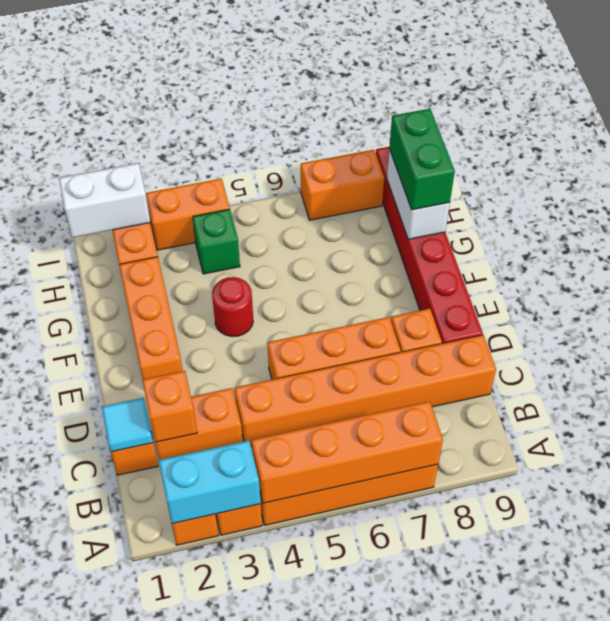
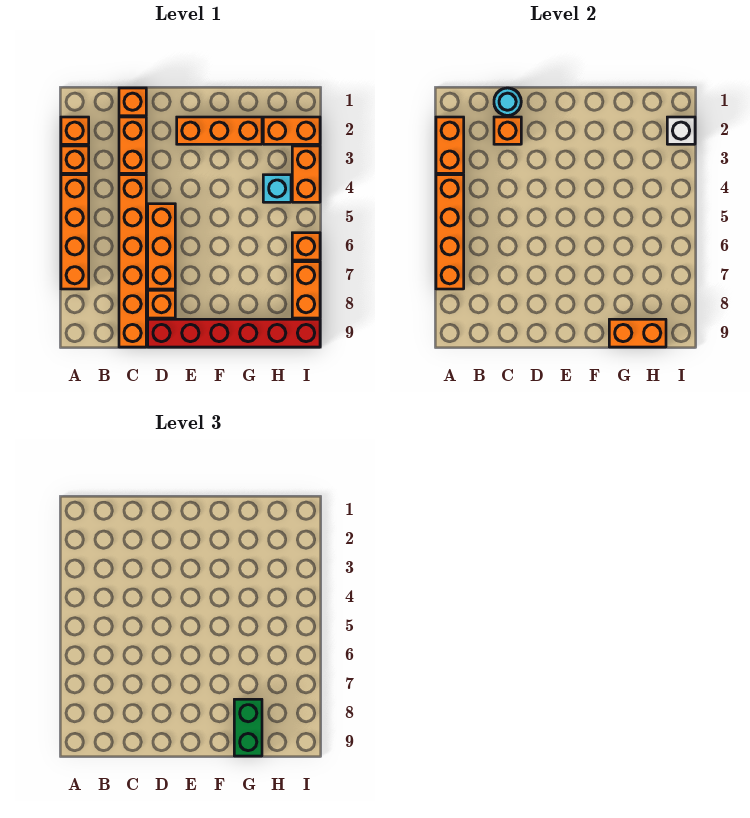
cyan 1x2 brick [159,441,261,524] -> orange 1x2 brick [436,117,464,173]
cyan 1x1 tile [102,398,153,452] -> cyan 1x1 round brick [494,88,521,116]
red 1x1 round brick [212,277,253,337] -> none
white 1x2 brick [387,149,450,239] -> orange 1x2 brick [609,319,666,347]
green 1x2 brick [389,109,455,210] -> green 1x2 brick turned to [234,699,262,756]
green 1x1 brick [193,209,240,274] -> cyan 1x1 brick [263,175,291,202]
white 1x2 brick [59,163,150,238] -> white 1x1 brick [667,117,695,144]
none -> orange 1x1 brick [292,233,320,260]

